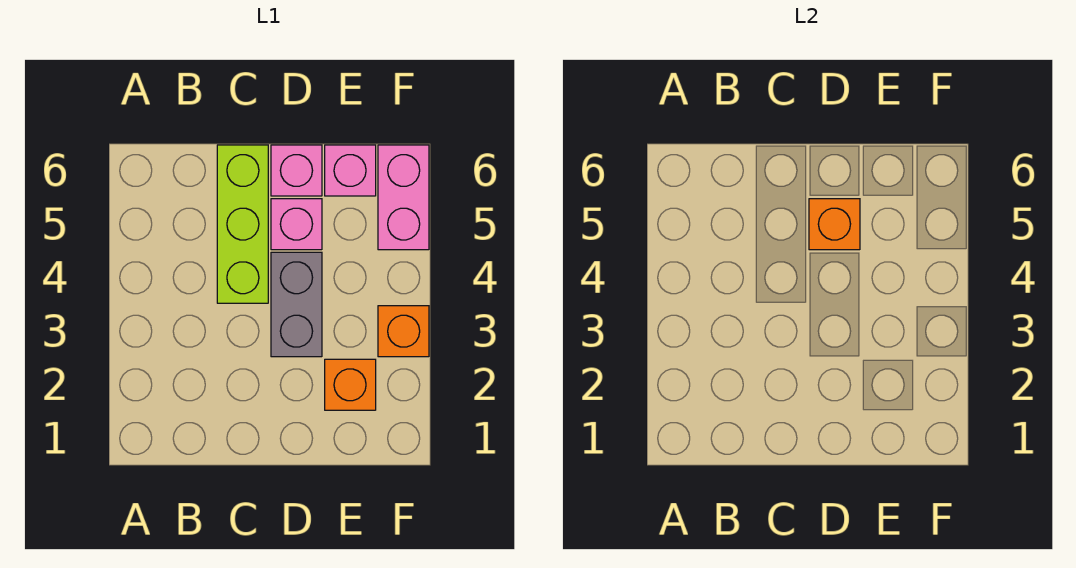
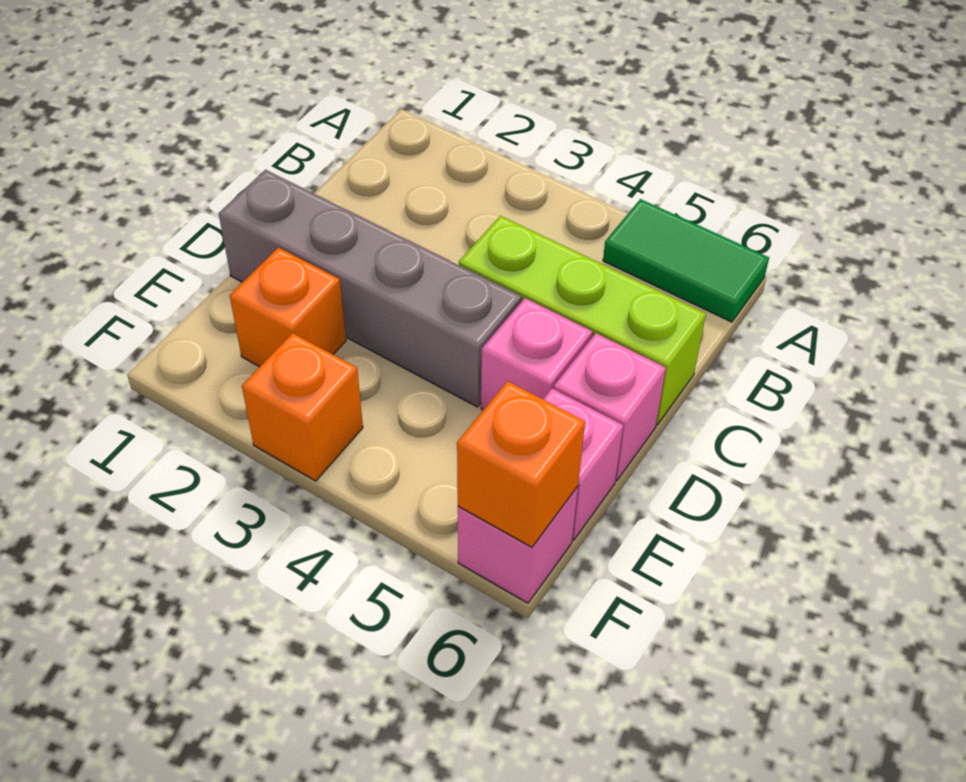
none -> green 1x2 tile [603,199,769,322]
grey 1x2 brick [271,252,322,357] -> grey 1x4 brick [219,170,521,407]
orange 1x1 brick [809,199,860,250] -> orange 1x1 brick moved to [457,381,585,547]
pink 1x2 brick [378,145,429,250] -> pink 1x1 brick [458,486,578,603]

